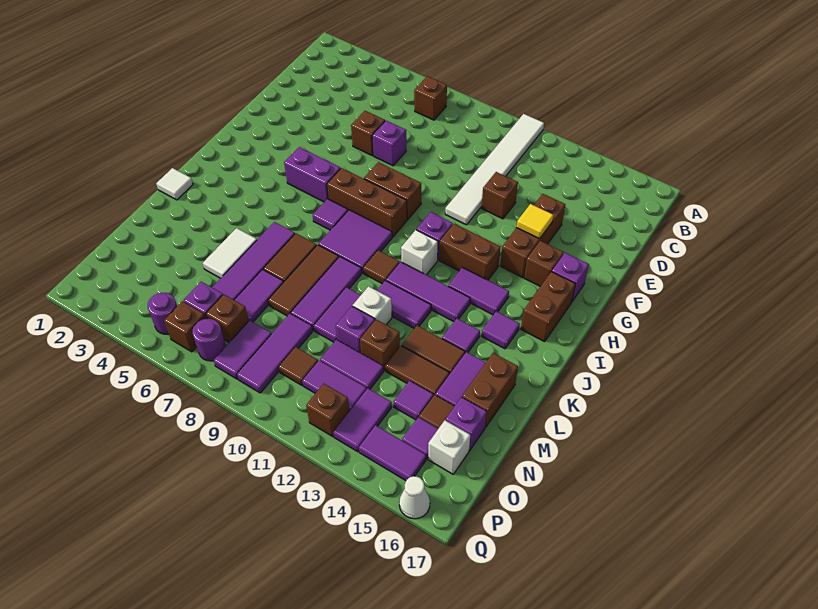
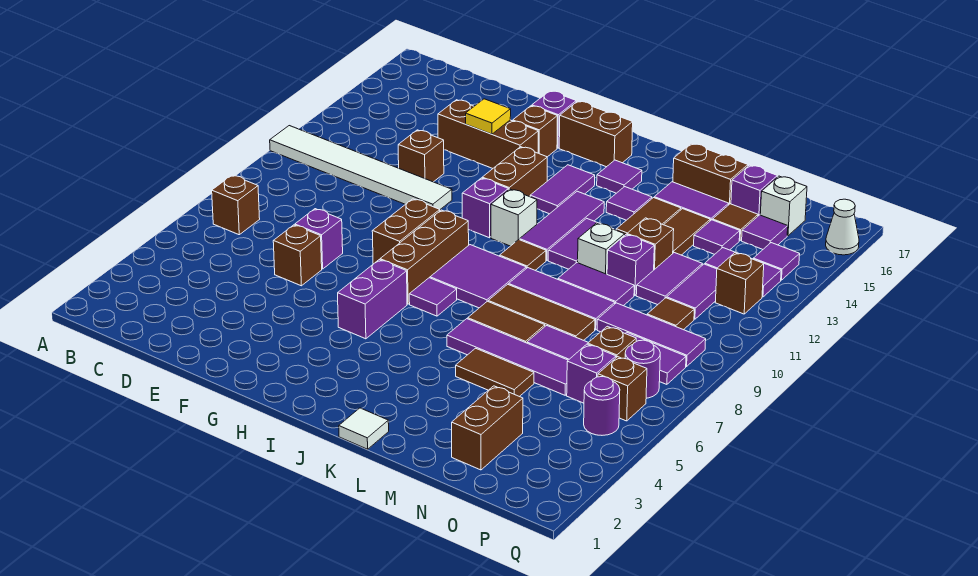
white 1x2 tile [203,228,257,278] -> brown 1x2 tile [456,348,534,397]
none -> brown 1x2 brick [452,386,523,470]
purple 1x2 tile [359,425,426,481] -> purple 1x1 tile [753,243,800,280]

